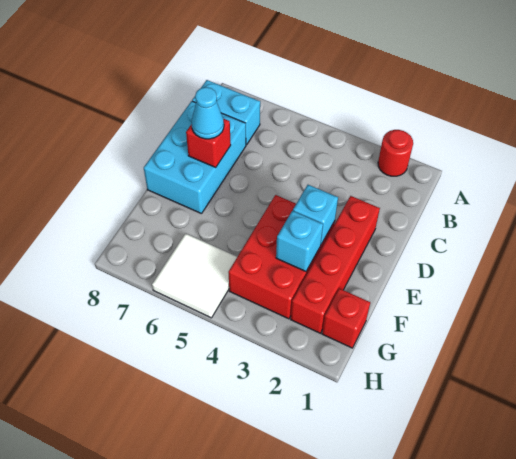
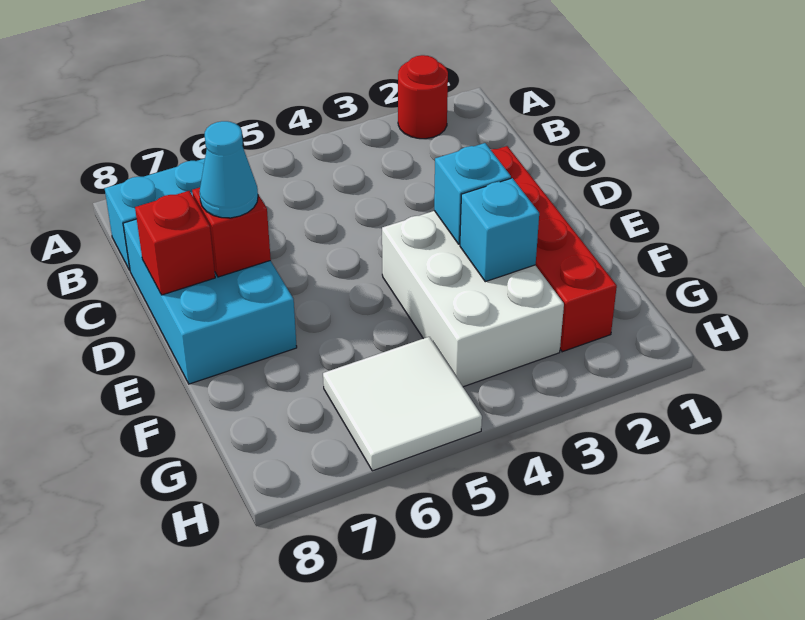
red 2x3 brick [228,195,335,319] -> white 2x3 brick [382,211,564,387]
red 1x1 brick [322,288,370,348] -> red 1x1 brick moved to [135,191,215,295]

